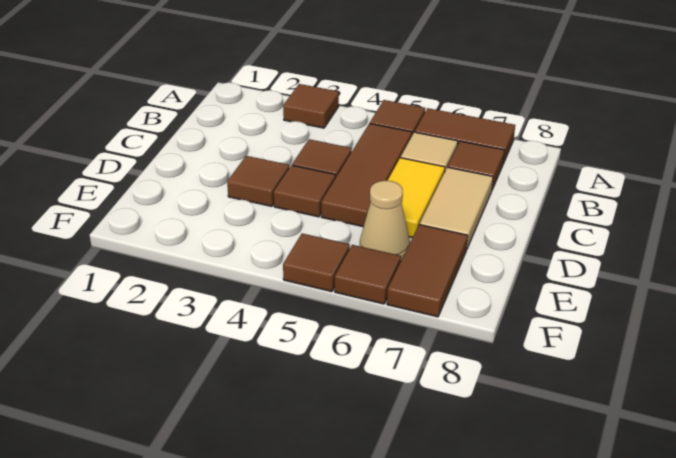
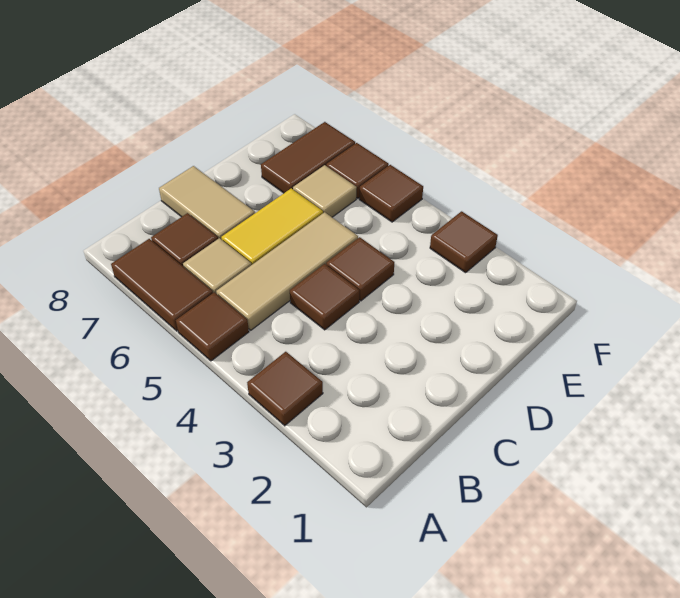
brown 1x3 tile [321,123,412,227] -> tan 1x3 tile [216,212,358,330]
tan 1x2 tile [420,167,493,250] -> tan 1x2 tile turned to [159,166,255,240]
brown 1x1 tile [227,156,289,206] -> brown 1x1 tile moved to [430,211,498,273]
tan 1x1 cone [360,181,410,260] -> tan 1x1 tile [293,165,357,217]

